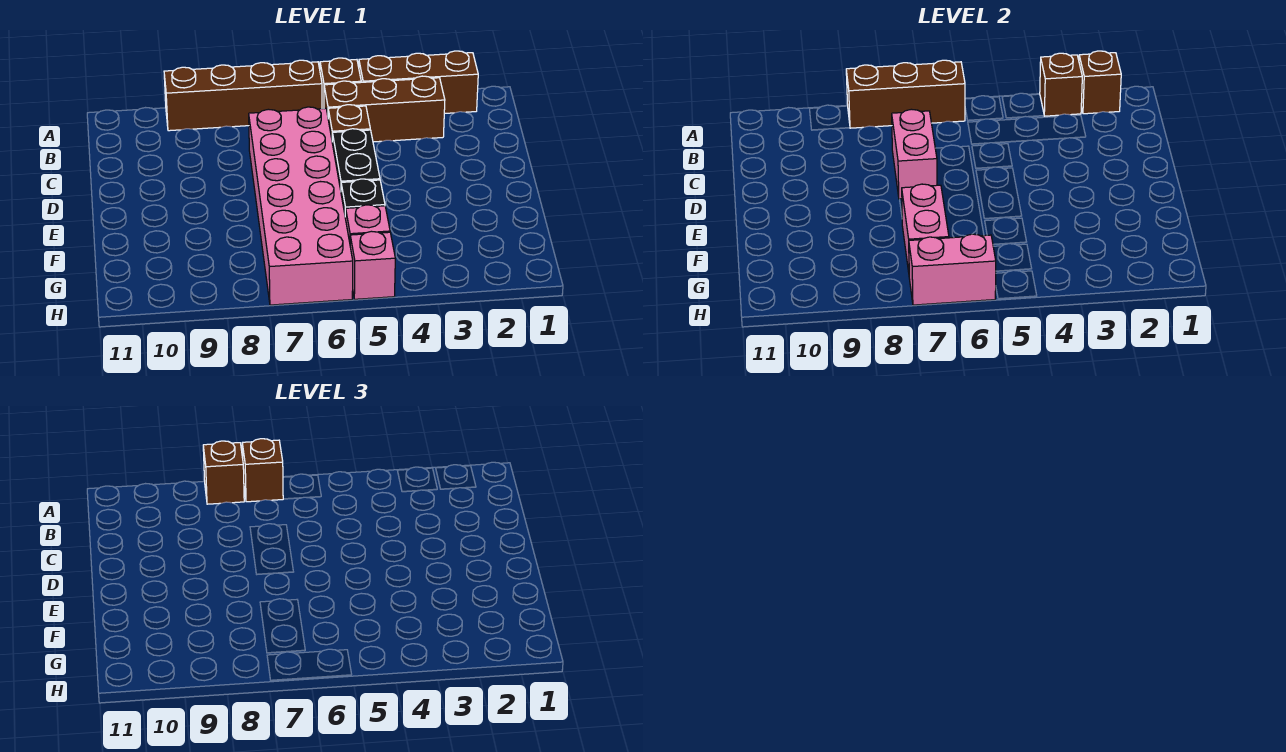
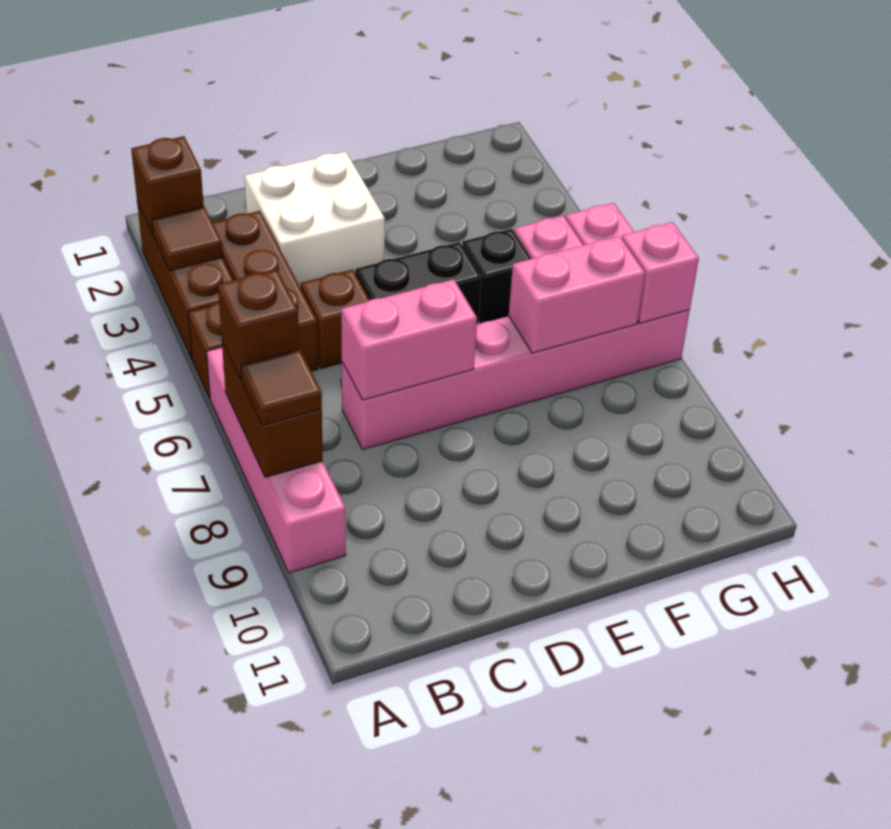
brown 1x1 brick [1040,53,1082,116] -> brown 1x1 tile [152,207,223,271]
brown 1x4 brick [164,60,322,131] -> pink 1x4 brick [207,347,346,573]
brown 1x3 brick [846,60,965,128] -> brown 1x2 brick [222,341,323,477]
brown 1x1 brick [203,441,245,504] -> brown 1x1 tile [241,349,322,425]
none -> white 2x2 brick [244,152,385,288]
pink 2x6 brick [249,107,353,305] -> pink 1x6 brick [342,310,690,450]
pink 1x2 brick [909,234,996,305] -> pink 1x1 brick [622,222,699,323]

